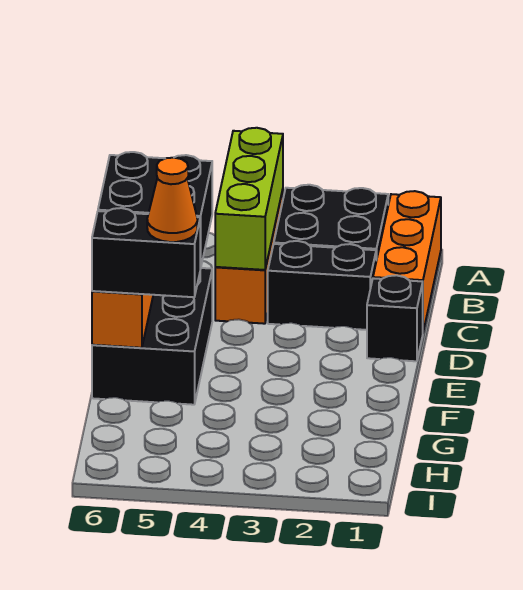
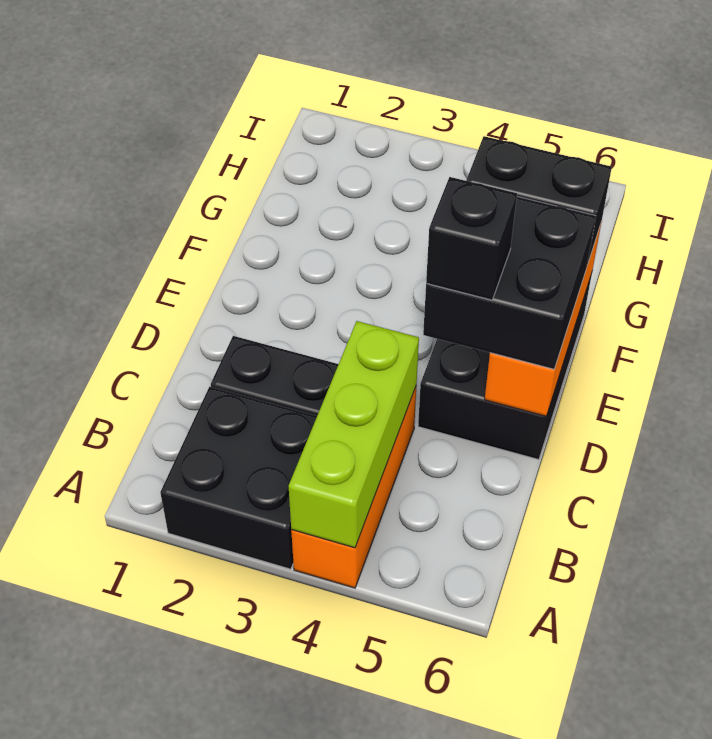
orange 1x3 brick [373,191,441,331] -> none
black 1x1 brick [367,275,423,361] -> black 1x1 brick moved to [426,177,517,300]
orange 1x1 cone [147,158,197,242] -> none

